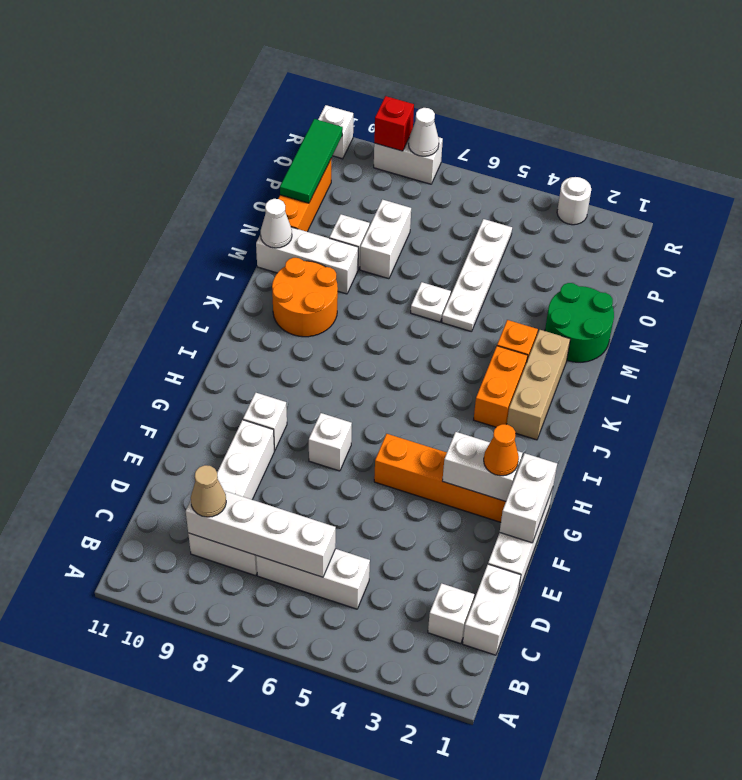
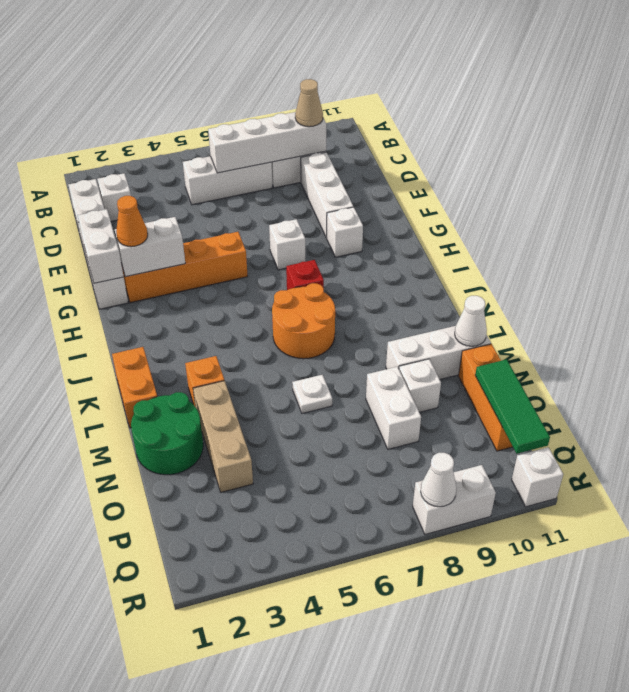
tan 1x3 brick [507,330,570,440] -> tan 1x3 brick moved to [193,381,253,492]
orange 1x2 brick [474,346,528,427] -> orange 1x2 brick moved to [112,347,157,428]
orange 2x2 round brick [272,258,338,337] -> orange 2x2 round brick moved to [272,283,335,359]
white 1x4 plate [442,219,512,332] -> none
white 1x1 round brick [557,177,591,225] -> none
red 1x1 brick [374,96,414,151] -> red 1x1 brick moved to [286,260,324,290]

